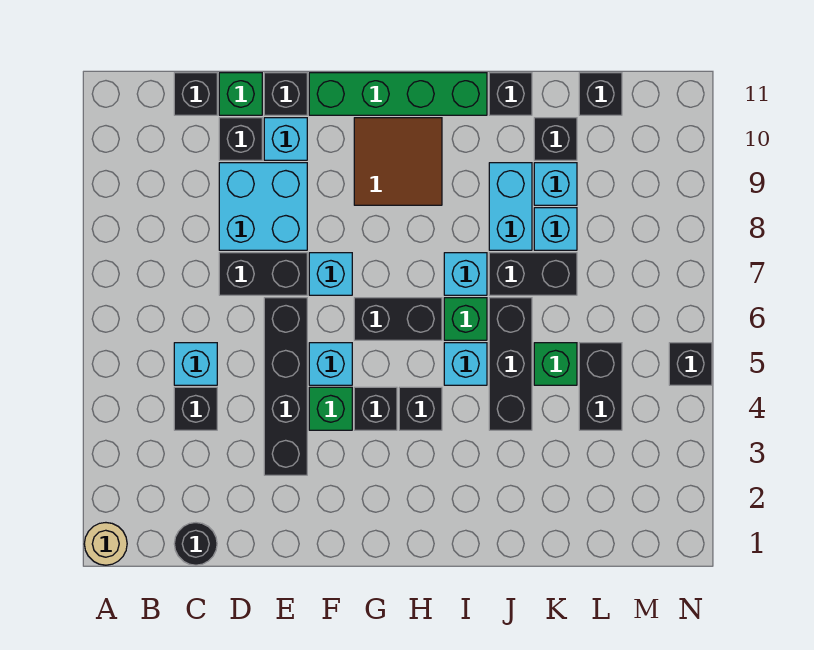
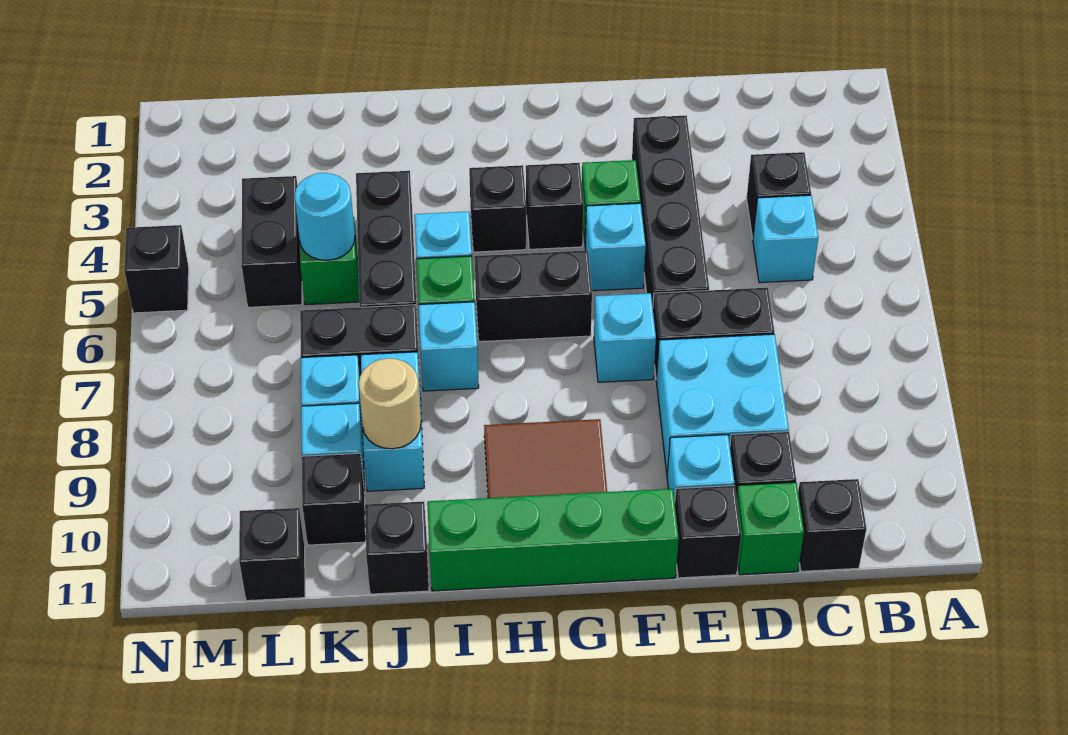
tan 1x1 round brick [84,523,127,565] -> tan 1x1 round brick moved to [359,358,421,449]
black 1x1 round brick [174,523,217,565] -> none
none -> cyan 1x1 round brick [295,173,355,260]

